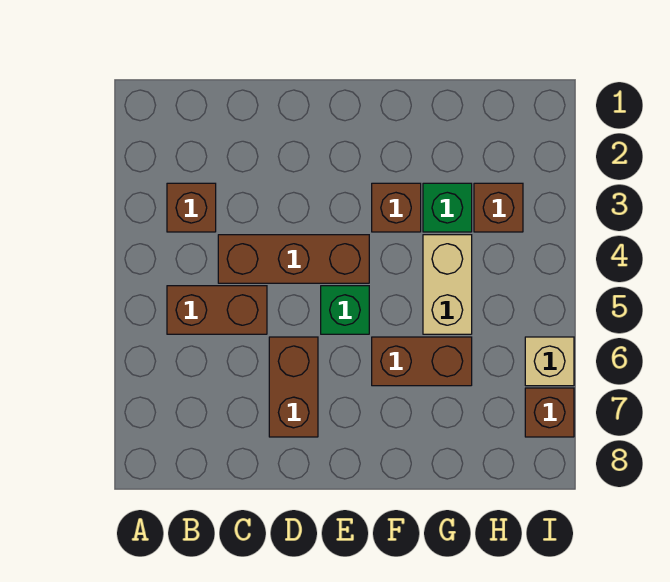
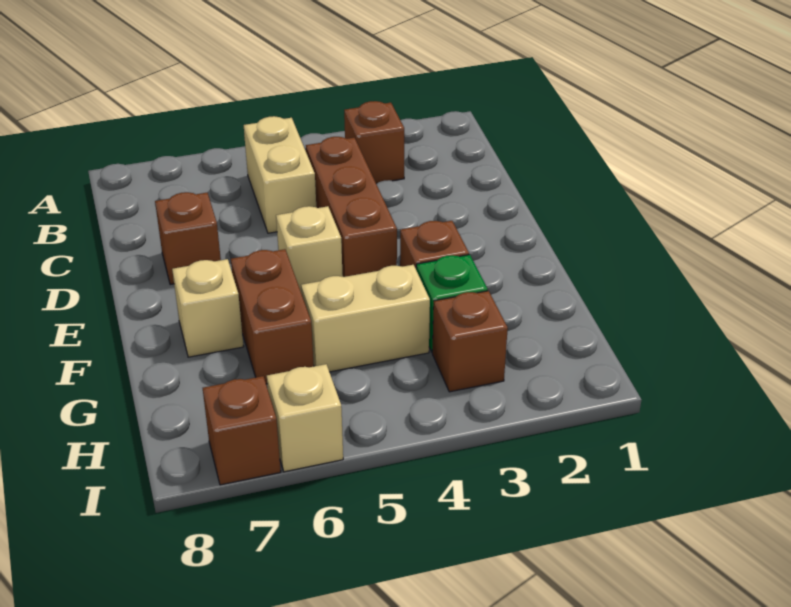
brown 1x2 brick [167,286,267,334] -> tan 1x2 brick [244,116,316,233]
brown 1x2 brick [269,337,318,437] -> brown 1x1 brick [155,192,221,285]
green 1x1 brick [321,286,369,334] -> tan 1x1 brick [276,206,343,294]
none -> tan 1x1 brick [172,259,244,357]

